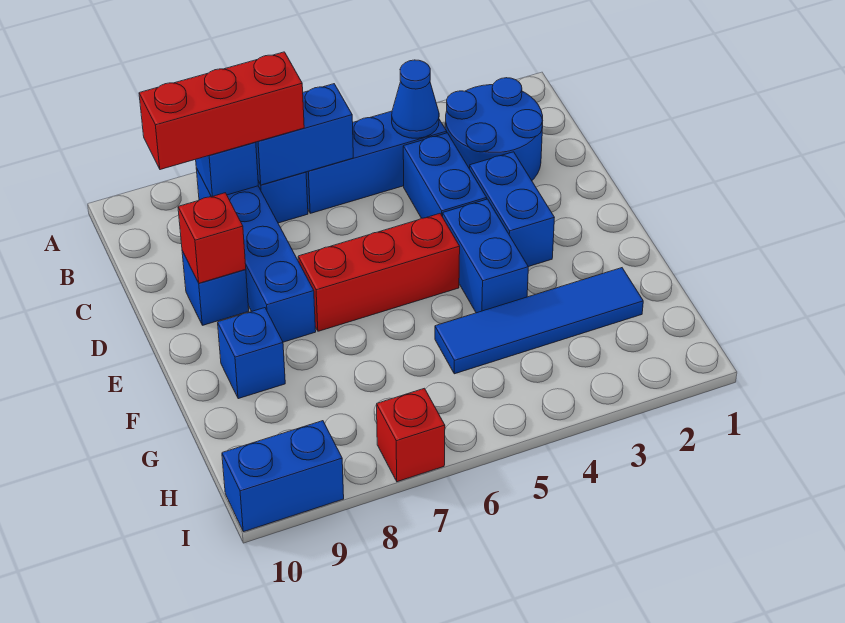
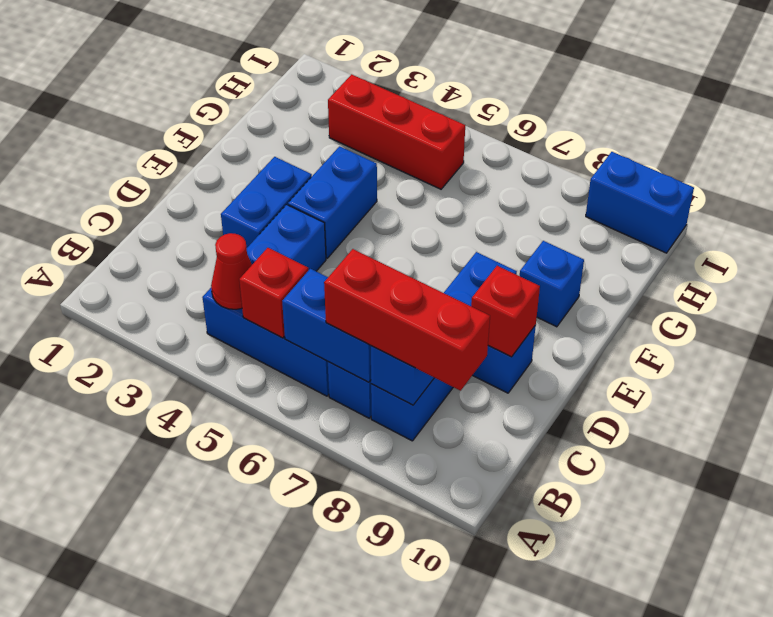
blue 2x2 round brick [445,78,543,180] -> none
blue 1x1 cone [392,60,439,138] -> red 1x1 cone [211,233,252,309]
red 1x3 brick [298,214,460,331] -> red 1x3 brick moved to [328,74,465,189]
blue 1x4 tile [435,268,643,374] -> none
red 1x1 brick [377,388,445,482] -> red 1x1 brick moved to [239,248,308,338]

